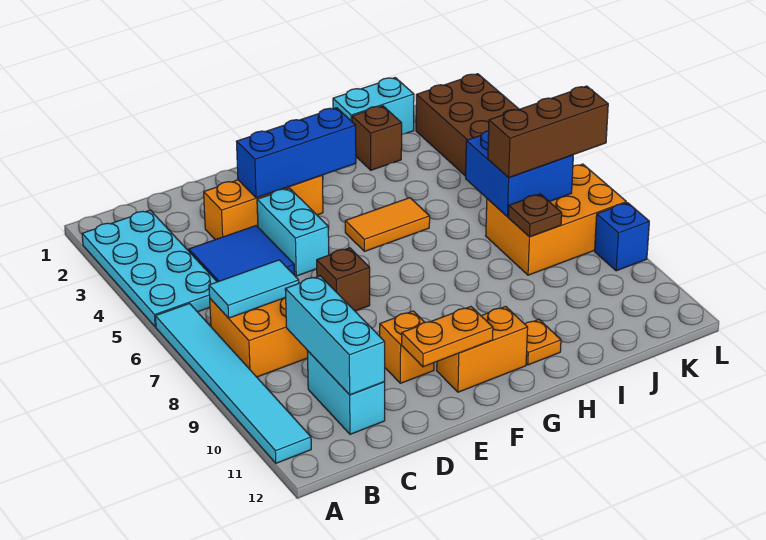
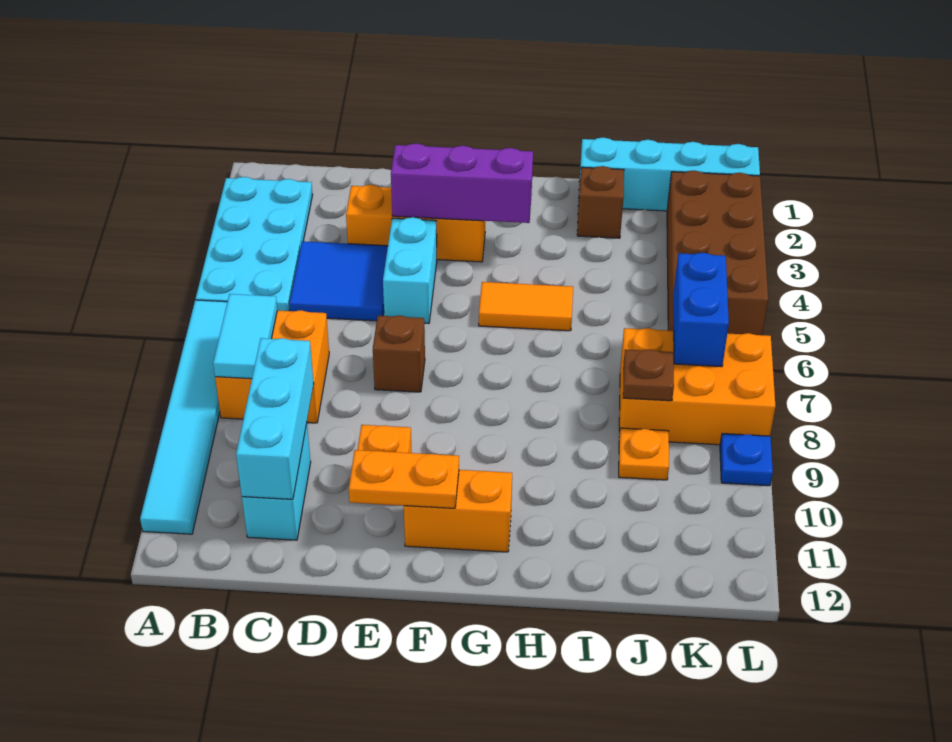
cyan 1x2 tile [209,260,299,318] -> cyan 1x2 tile turned to [213,294,277,379]
blue 1x3 brick [237,108,356,198] -> purple 1x3 brick [391,143,533,223]
orange 1x1 plate [525,319,561,365] -> orange 1x1 plate moved to [619,428,669,480]
cyan 1x2 brick [333,78,414,134] -> cyan 1x4 brick [579,137,760,211]
blue 2x2 brick [466,131,573,217] -> blue 1x2 brick [673,253,729,367]
brown 1x3 brick [488,86,608,178] -> none
blue 1x1 brick [595,203,649,271] -> blue 1x1 plate [720,434,773,486]

